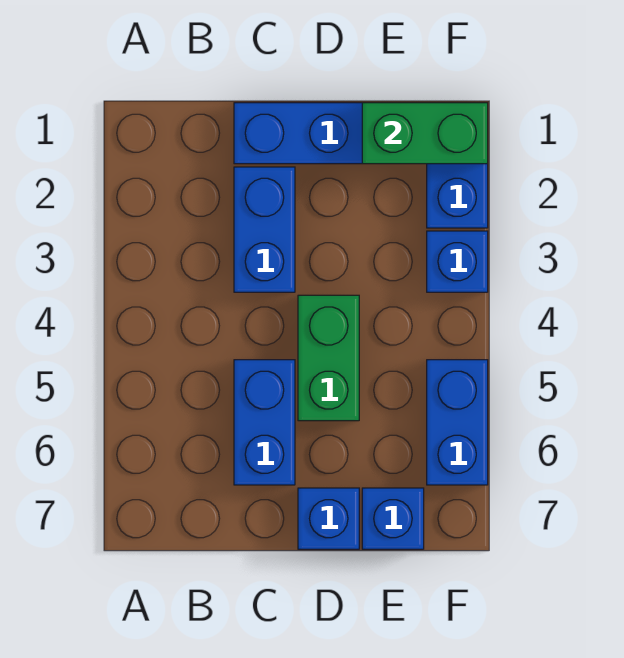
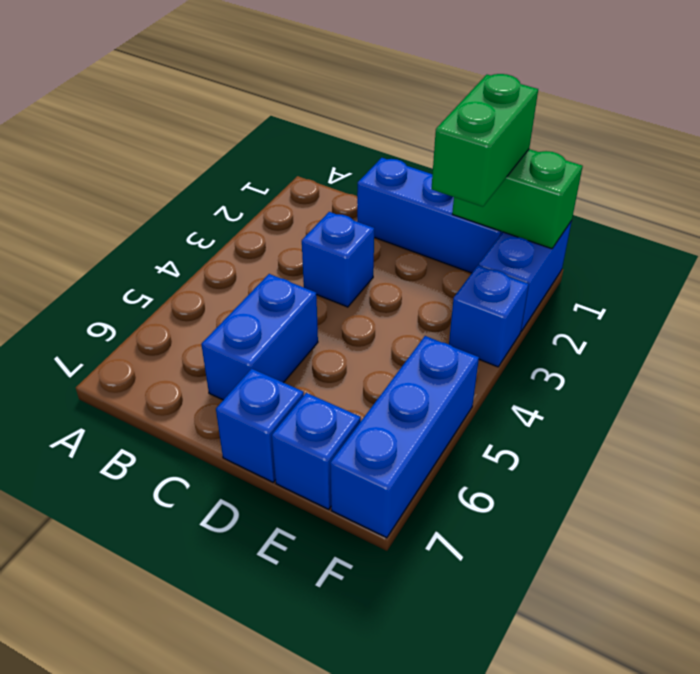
blue 1x2 brick [234,167,295,292] -> blue 1x1 brick [302,212,374,307]
green 1x2 brick [298,295,359,421] -> green 1x2 brick moved to [431,74,538,207]
blue 1x2 brick [427,360,488,485] -> blue 1x3 brick [330,336,479,538]

